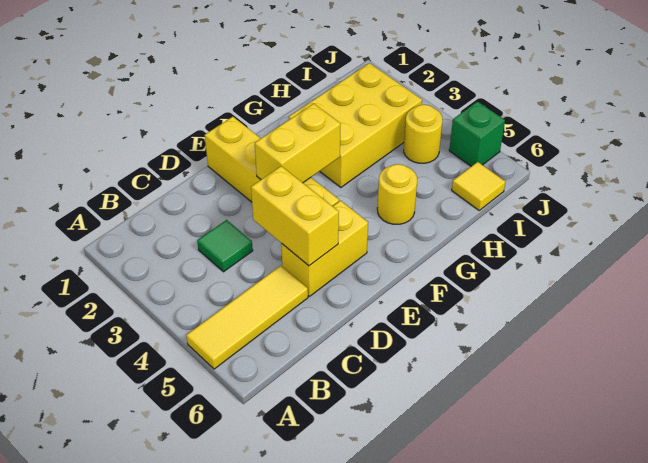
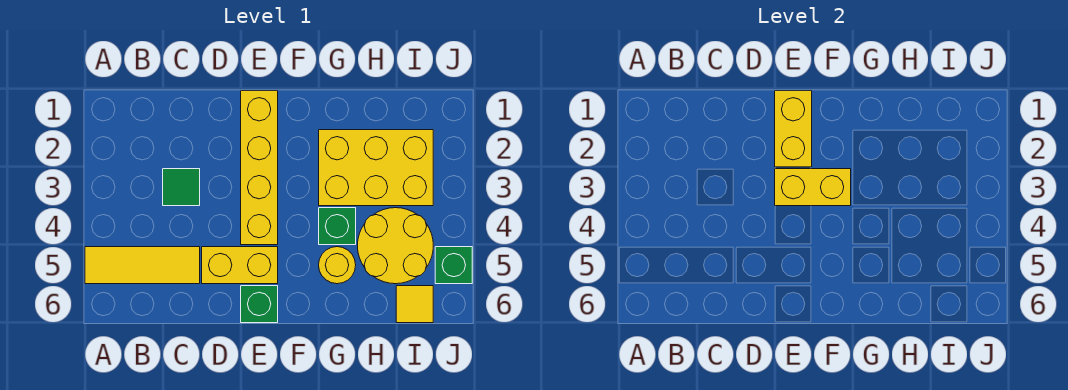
yellow 1x2 brick [251,166,339,266] -> yellow 1x2 brick moved to [775,91,812,167]
none -> green 1x1 brick [241,286,278,323]
none -> green 1x1 brick [319,208,356,245]
yellow 1x1 round brick [404,105,442,163] -> yellow 2x2 round brick [357,208,433,284]

